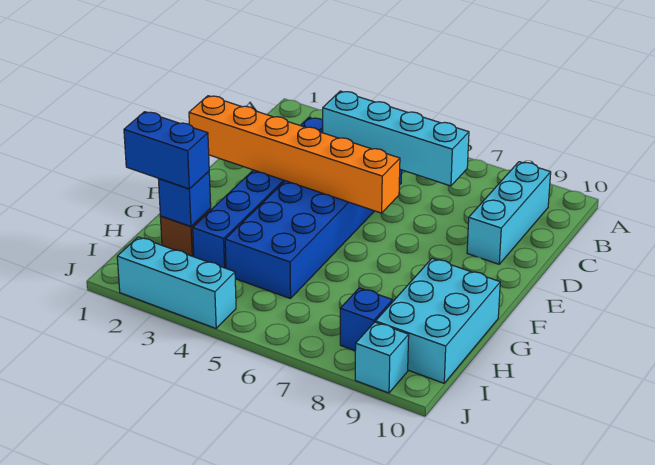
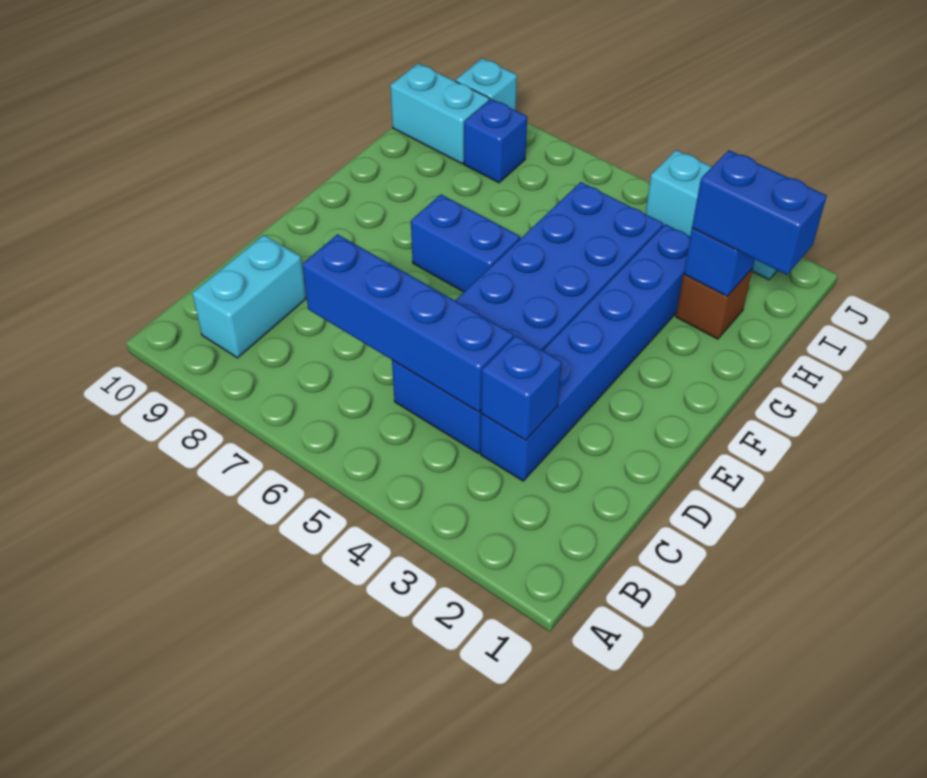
cyan 1x3 brick [467,162,551,264] -> cyan 1x2 brick [192,235,306,358]
none -> blue 1x1 brick [481,335,562,440]
cyan 1x4 brick [323,91,469,186] -> blue 1x4 brick [302,234,513,412]
orange 1x6 brick [189,96,400,213] -> none
none -> blue 1x2 brick [411,194,520,292]
cyan 2x3 brick [376,258,500,383] -> cyan 1x2 brick [390,63,489,164]

